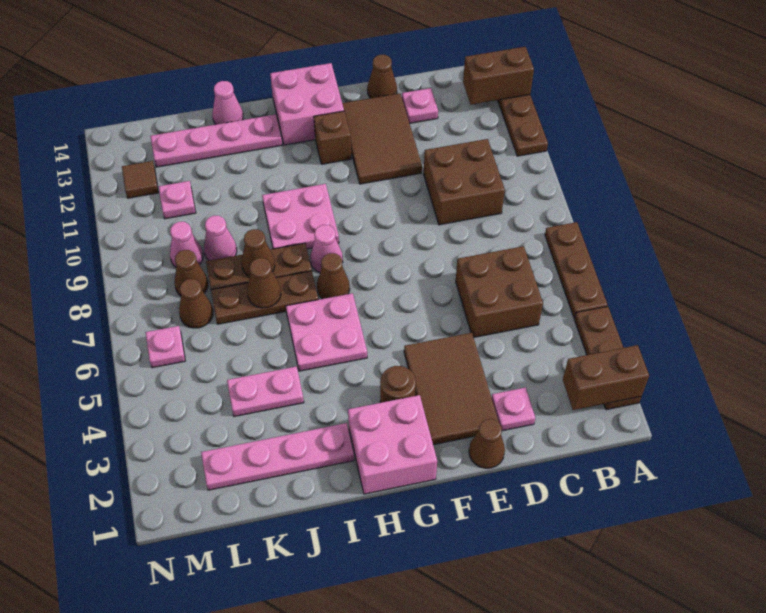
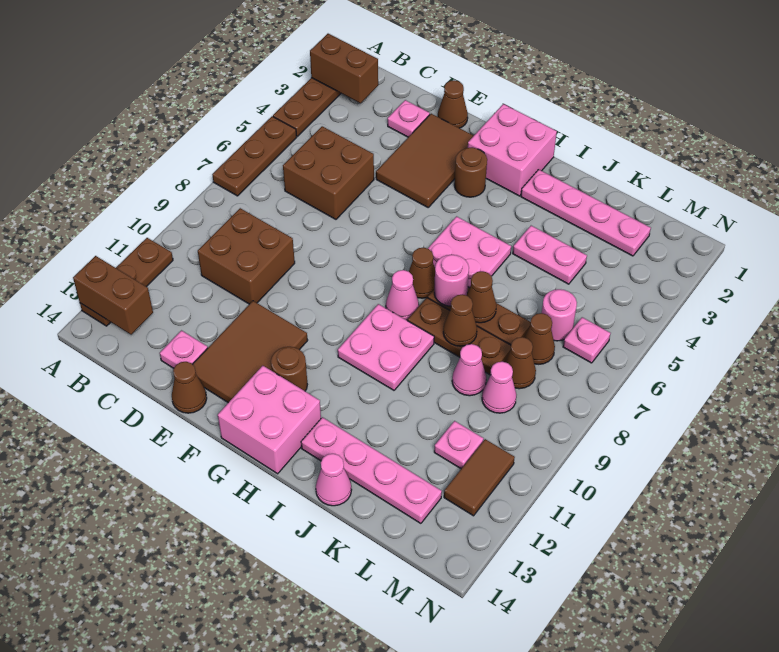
brown 1x1 brick [314,111,351,164] -> brown 1x1 round brick [271,347,307,391]
none -> pink 1x1 round brick [434,255,469,306]
none -> pink 1x1 round brick [542,289,577,341]
brown 1x1 tile [122,161,159,198] -> brown 1x2 tile [444,439,515,516]

